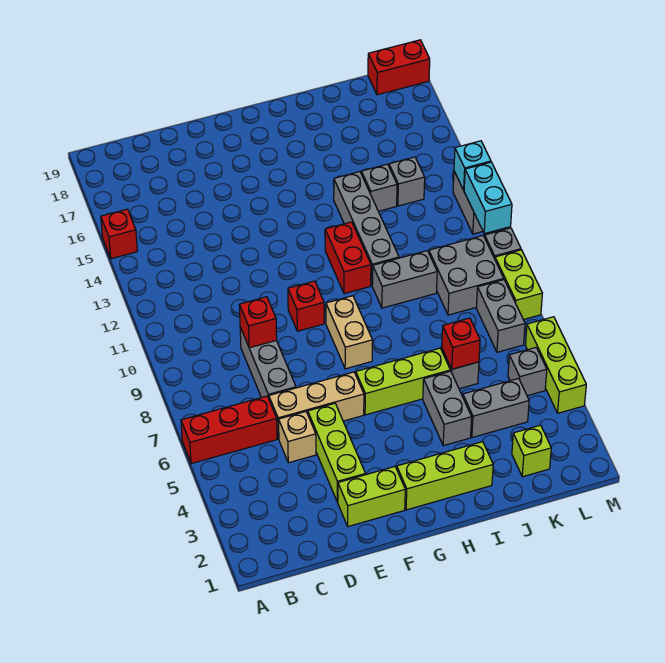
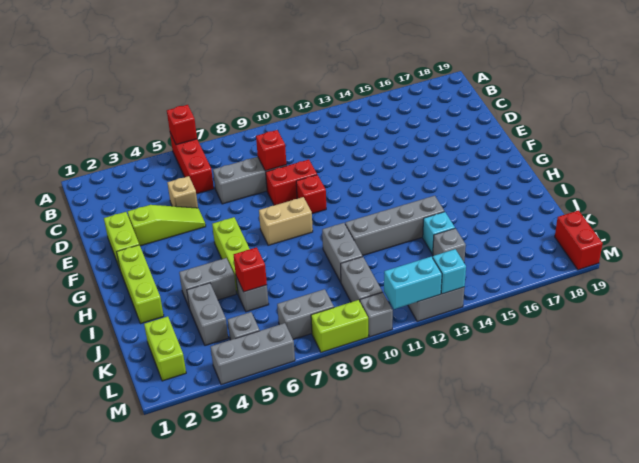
red 1x1 brick [101,209,137,259] -> red 1x1 brick moved to [167,105,197,145]
tan 1x3 brick [269,372,364,439] -> none
lime 1x3 brick [308,403,365,502] -> lime 1x3 slope [128,205,206,246]
red 1x2 brick [325,222,371,294] -> red 1x2 brick moved to [266,160,317,205]
grey 1x1 brick [361,164,397,211] -> cyan 1x1 brick [423,212,455,254]
lime 1x1 brick [512,425,551,477] -> lime 1x2 brick [144,316,186,381]
grey 2x2 brick [429,236,504,315] -> grey 1x2 brick [341,257,382,302]
lime 1x3 brick [526,317,586,413] -> grey 1x3 brick [211,323,295,385]

